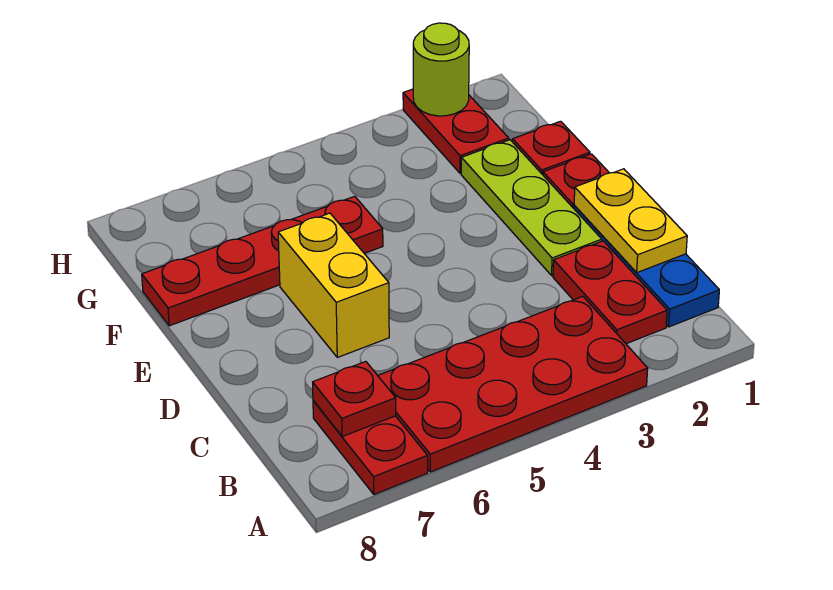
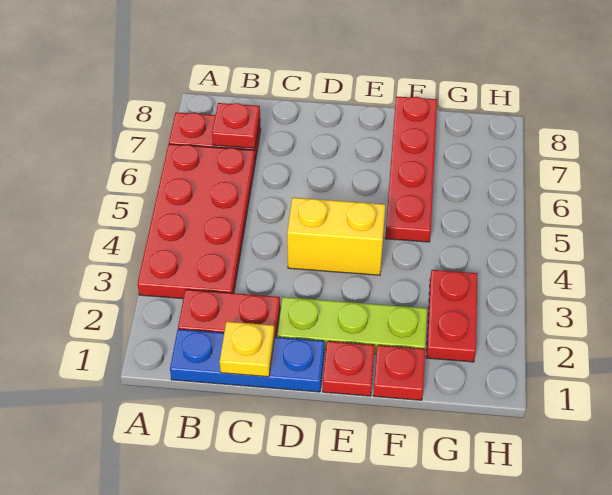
yellow 1x2 plate [574,169,687,273] -> yellow 1x1 plate [220,322,274,377]
yellow 1x2 brick [278,213,389,357] -> yellow 1x2 brick moved to [287,198,385,275]
red 1x2 plate [403,89,509,173] -> red 1x2 plate turned to [426,270,477,362]
lime 1x1 round brick [413,23,469,116] -> none

